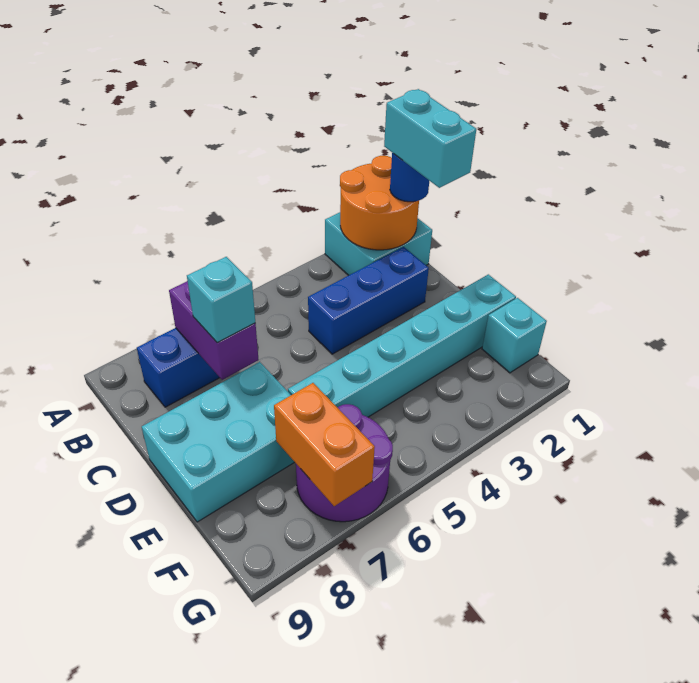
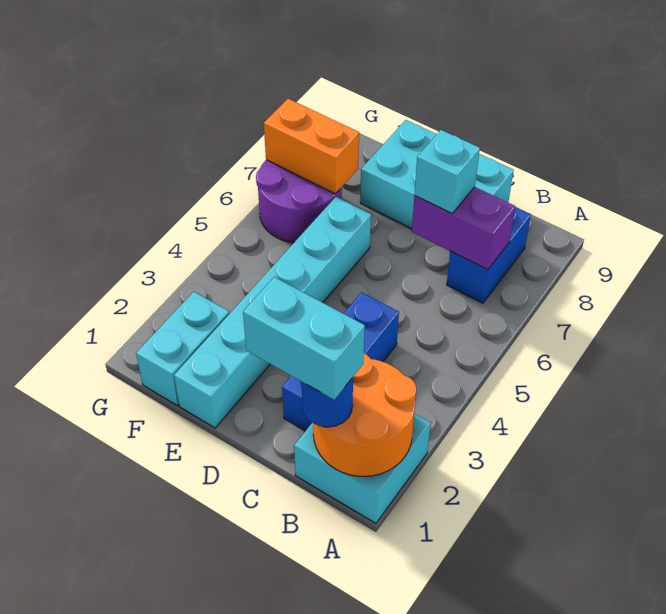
cyan 2x3 brick [142,362,294,522] -> cyan 2x3 brick turned to [360,120,514,229]
cyan 1x1 brick [482,298,547,373] -> cyan 1x2 brick [136,292,229,406]

